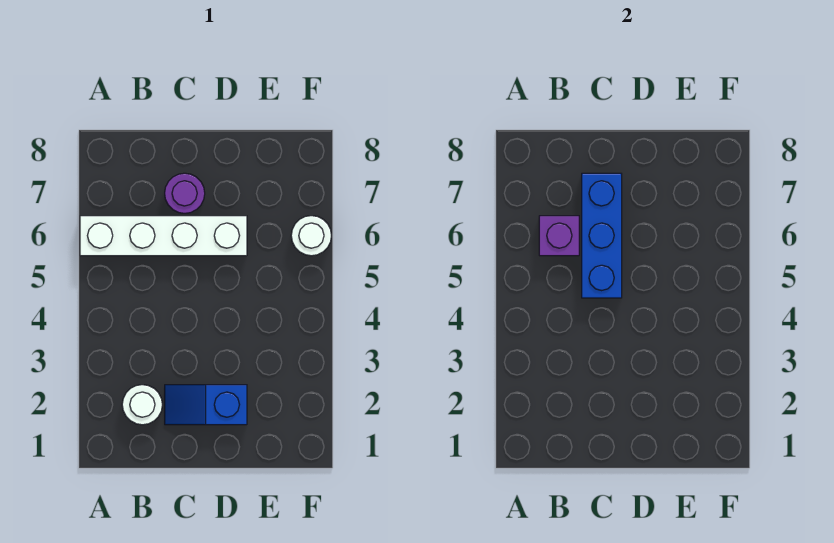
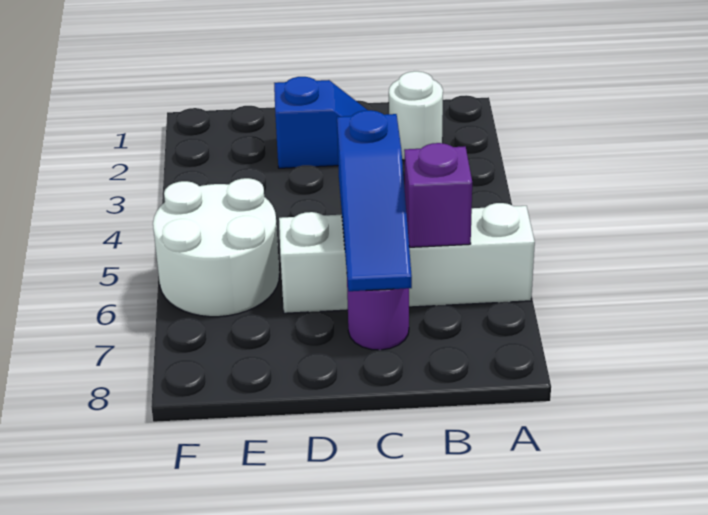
blue 1x3 brick [582,173,622,298] -> blue 1x3 slope [337,110,412,291]
white 1x1 round brick [291,216,331,256] -> white 2x2 round brick [153,178,279,317]

